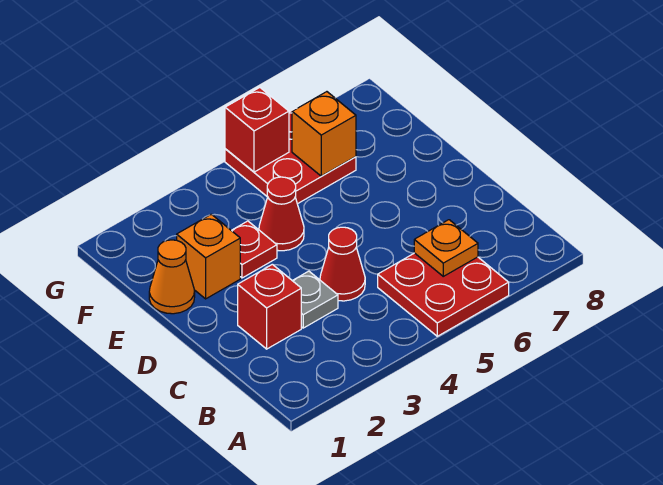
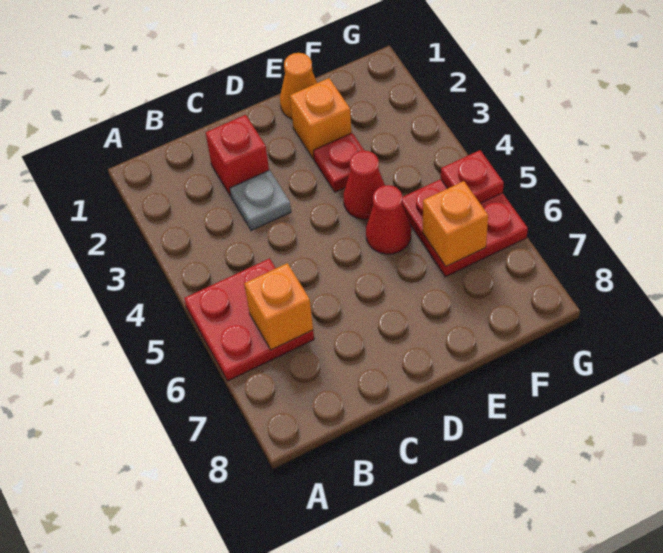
orange 1x1 plate [414,220,478,276] -> orange 1x1 brick [244,263,313,350]
red 1x1 cone [320,227,365,301] -> red 1x1 cone moved to [366,185,411,254]
red 1x1 brick [225,88,289,172] -> red 1x1 plate [441,150,504,203]

